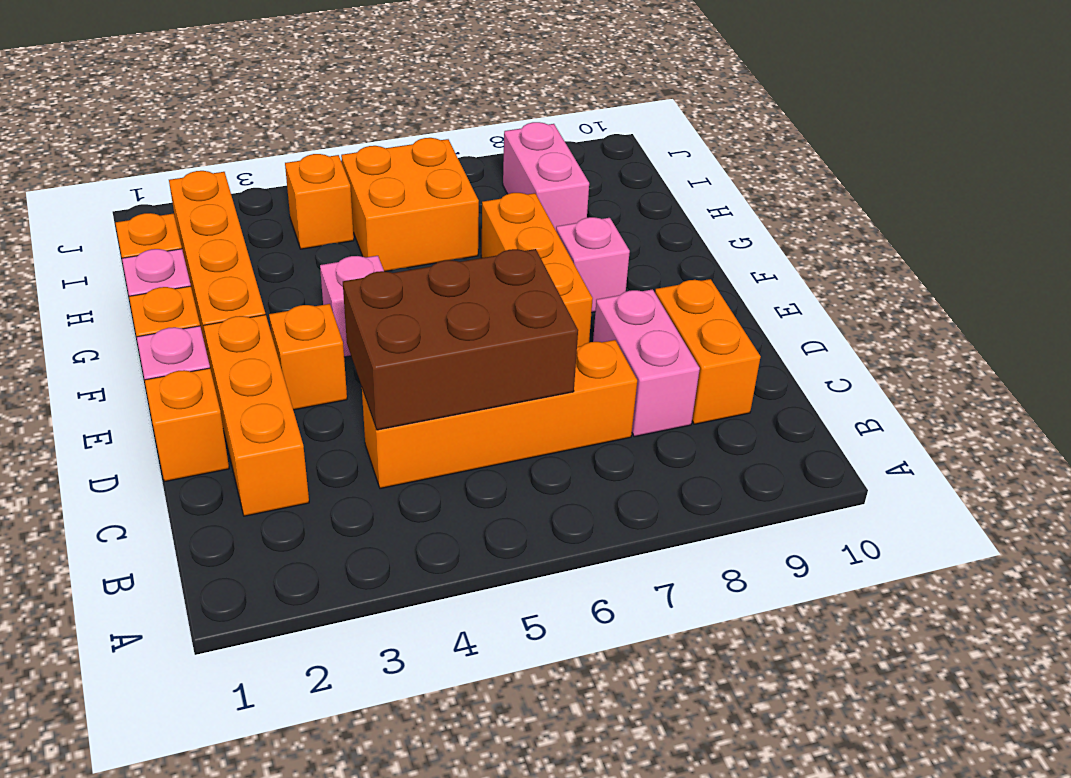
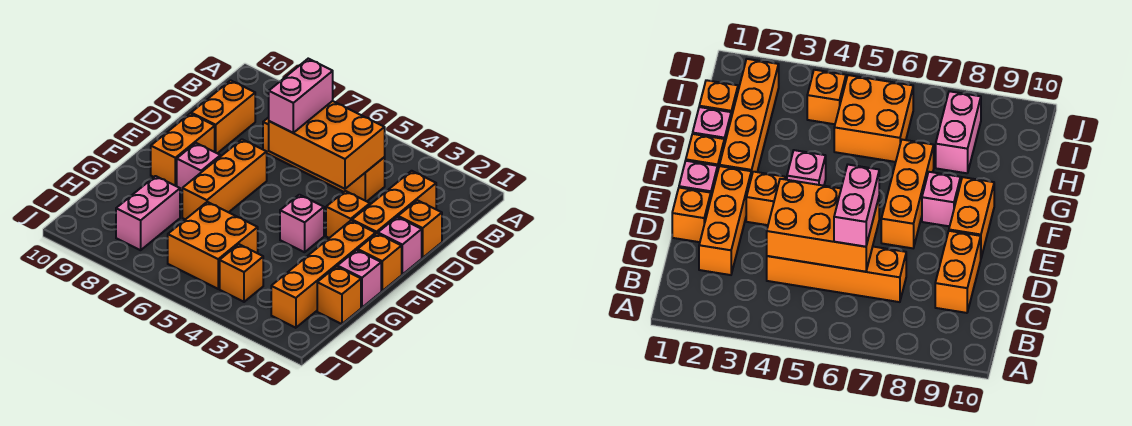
brown 2x3 brick [343,249,578,430] -> orange 2x3 brick [269,101,385,189]
pink 1x2 brick [593,289,700,437] -> pink 1x2 brick moved to [269,59,333,133]
none -> orange 1x2 brick [151,113,215,186]

